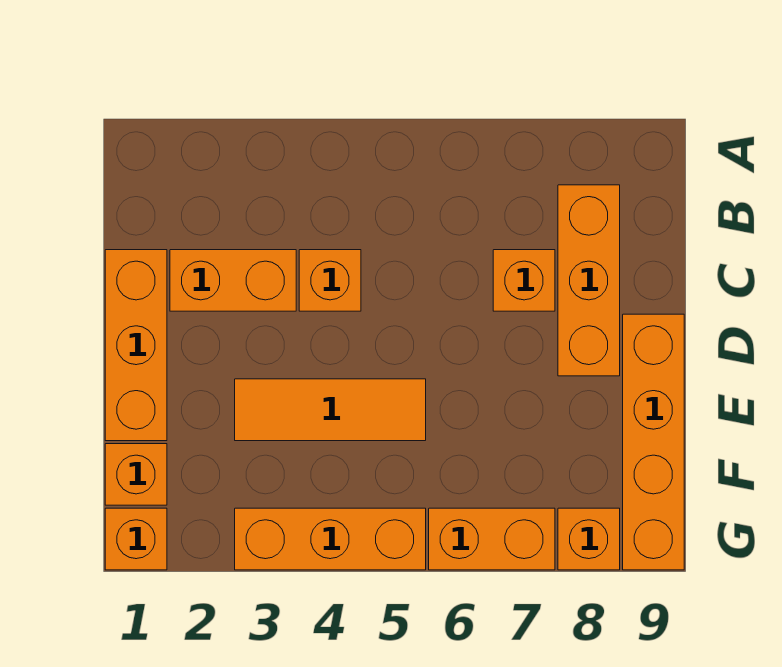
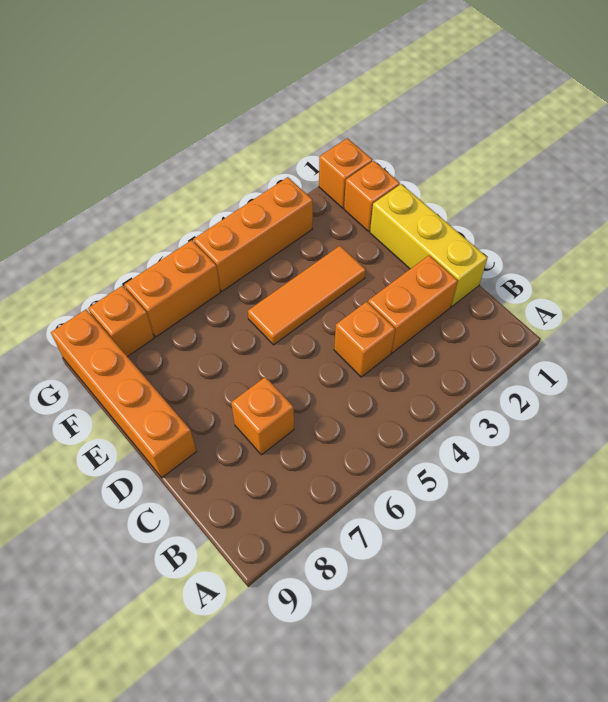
orange 1x3 brick [558,185,620,376] -> none
orange 1x3 brick [105,250,167,441] -> yellow 1x3 brick [370,184,488,306]

